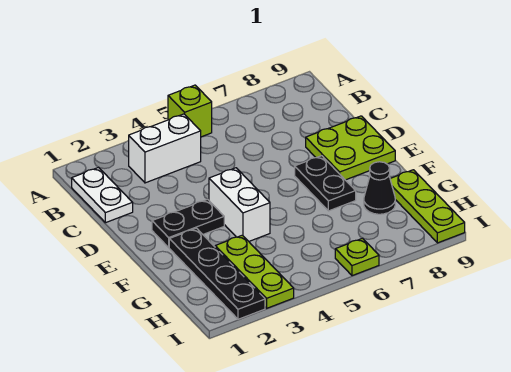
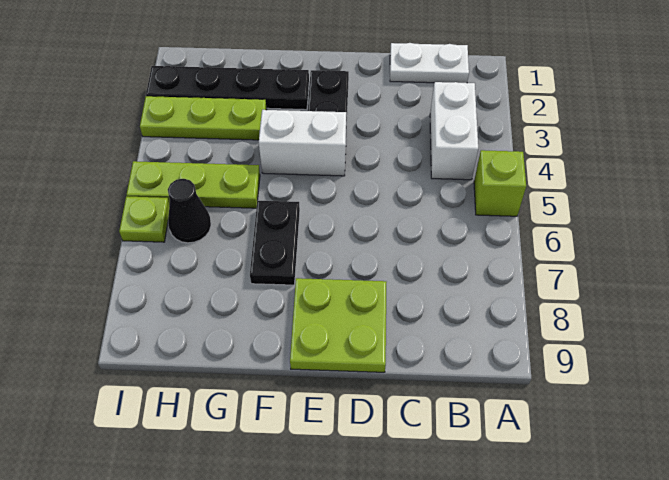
black 1x2 plate [295,156,356,211] -> black 1x2 plate turned to [250,201,300,285]
black 1x1 cone [364,162,395,214] -> black 1x1 cone moved to [168,179,211,243]
lime 1x3 plate [390,170,465,243] -> lime 1x3 plate moved to [127,161,260,208]

